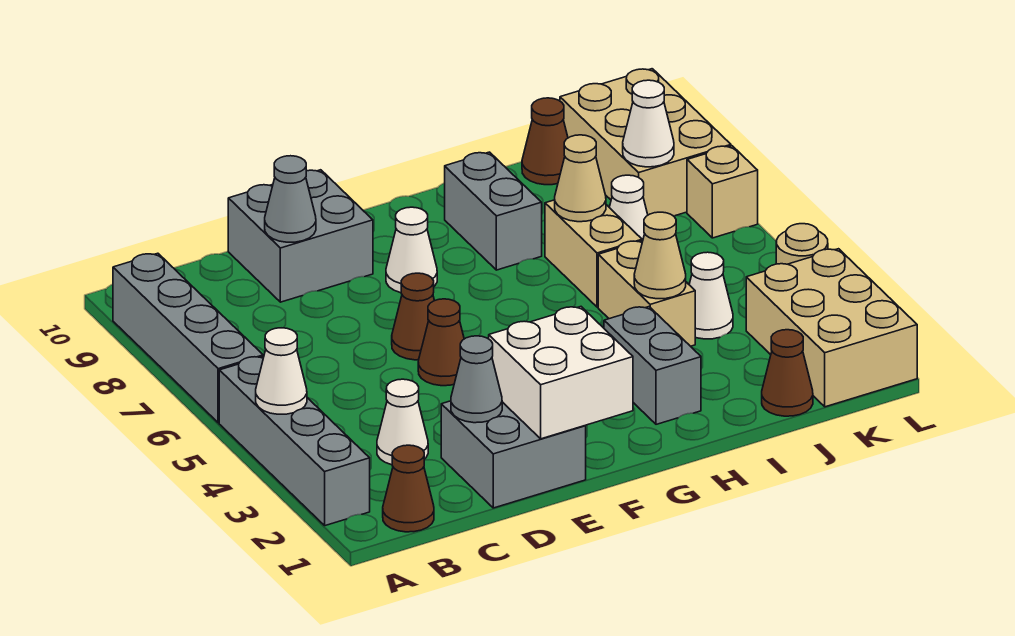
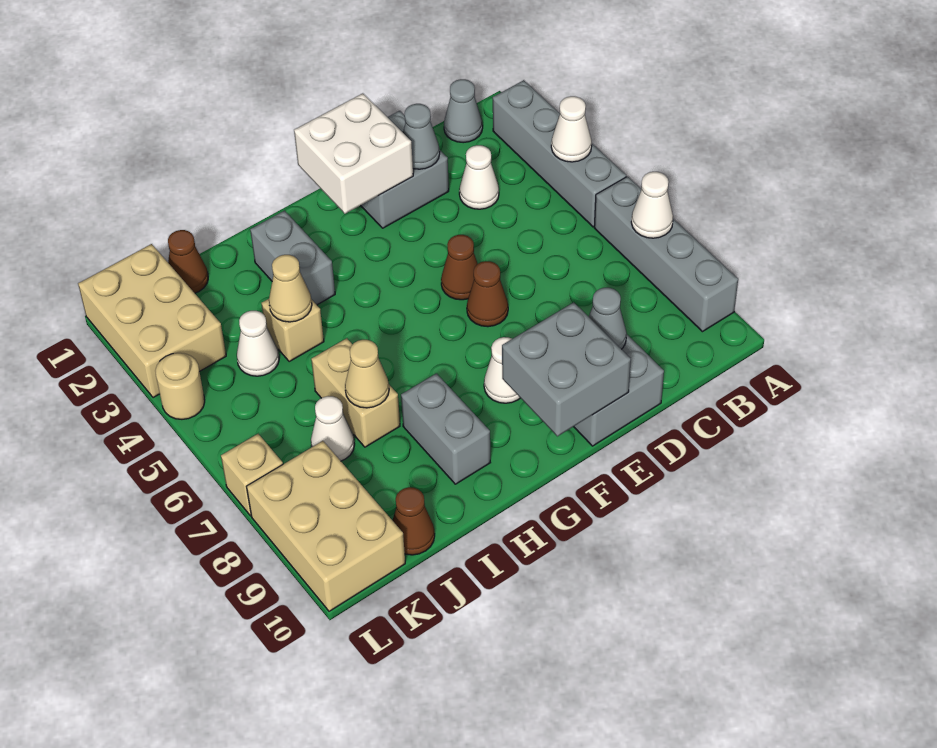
brown 1x1 cone [383,445,434,532] -> grey 1x1 cone [444,79,483,143]
none -> grey 2x2 brick [502,302,631,436]
tan 1x2 brick [598,241,695,346] -> tan 1x1 brick [262,299,324,362]
white 1x1 cone [623,80,674,167] -> white 1x1 cone moved to [631,172,673,238]

